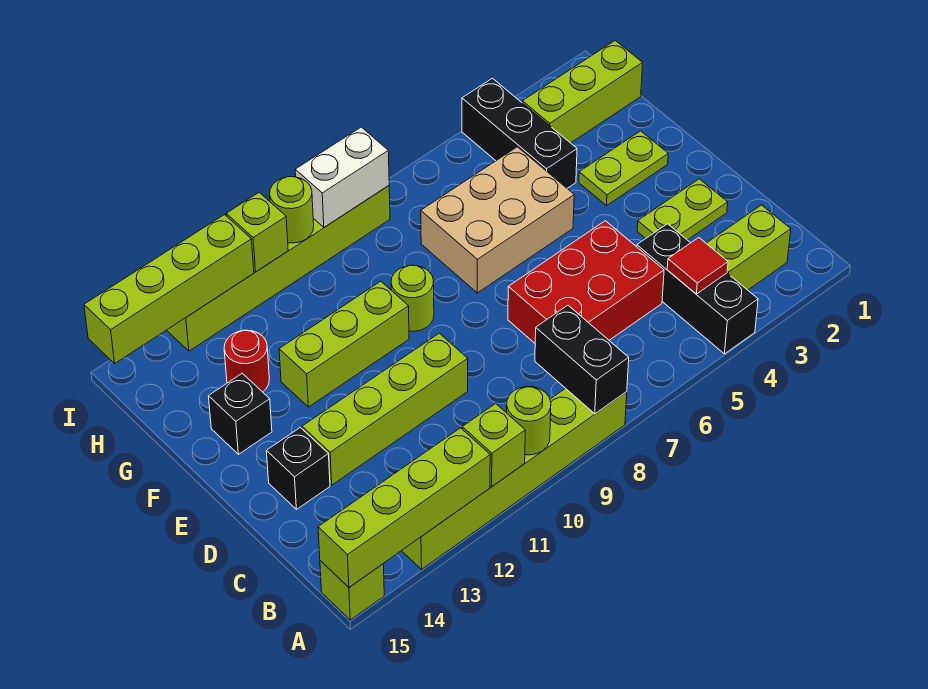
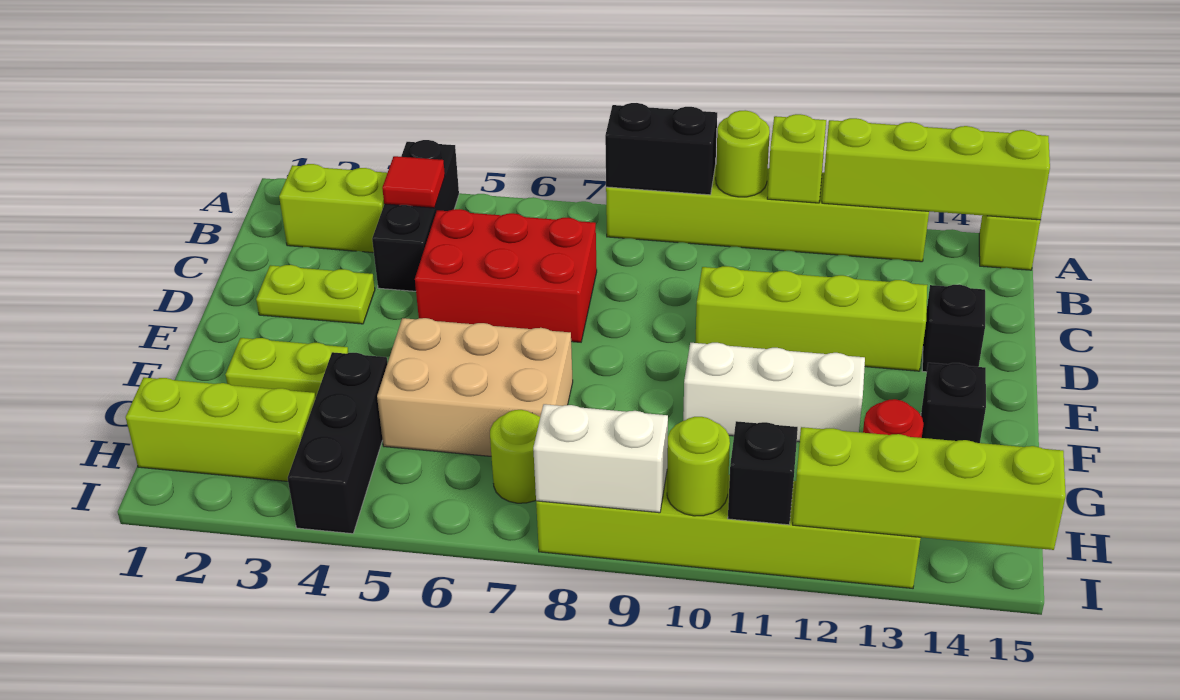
black 1x2 brick [535,305,629,414] -> black 1x2 brick turned to [605,103,717,195]
lime 1x1 round brick [391,265,434,331] -> lime 1x1 round brick moved to [490,410,540,503]
lime 1x3 brick [279,281,409,407] -> white 1x3 brick [683,343,865,442]
lime 1x1 brick [226,192,288,272] -> black 1x1 brick [728,421,798,525]

